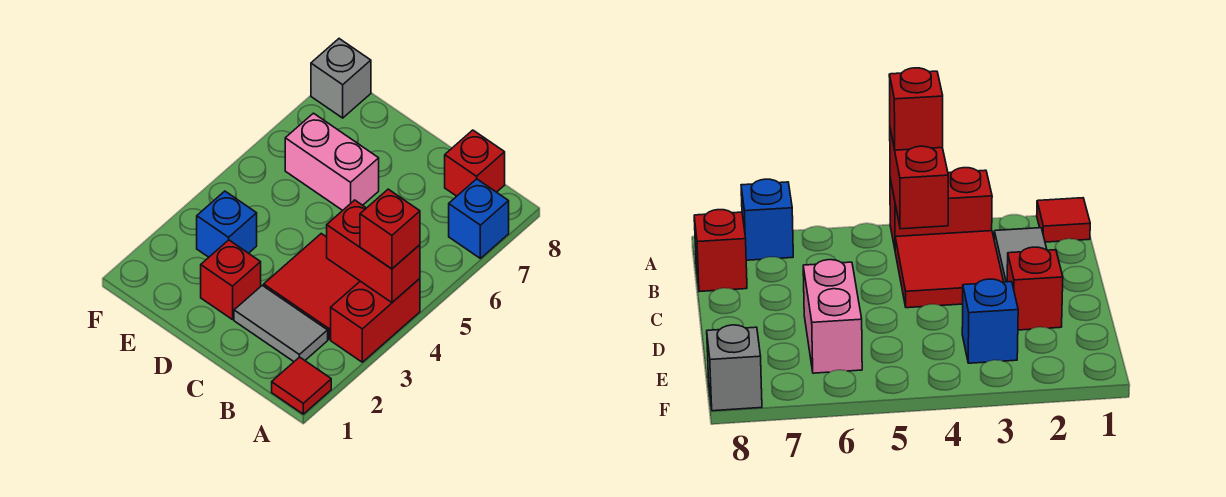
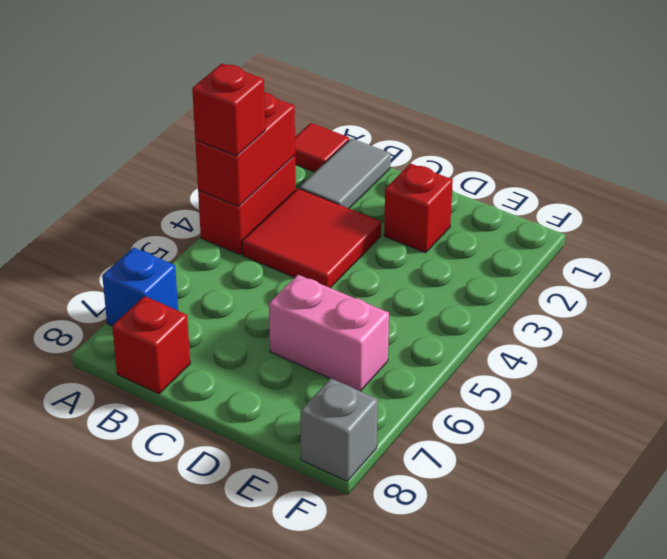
red 1x2 brick [327,200,420,303] -> red 1x2 brick turned to [195,92,295,206]
grey 1x2 tile [234,285,328,362] -> grey 1x2 tile turned to [299,138,391,208]
blue 1x1 brick [197,191,257,257] -> none

